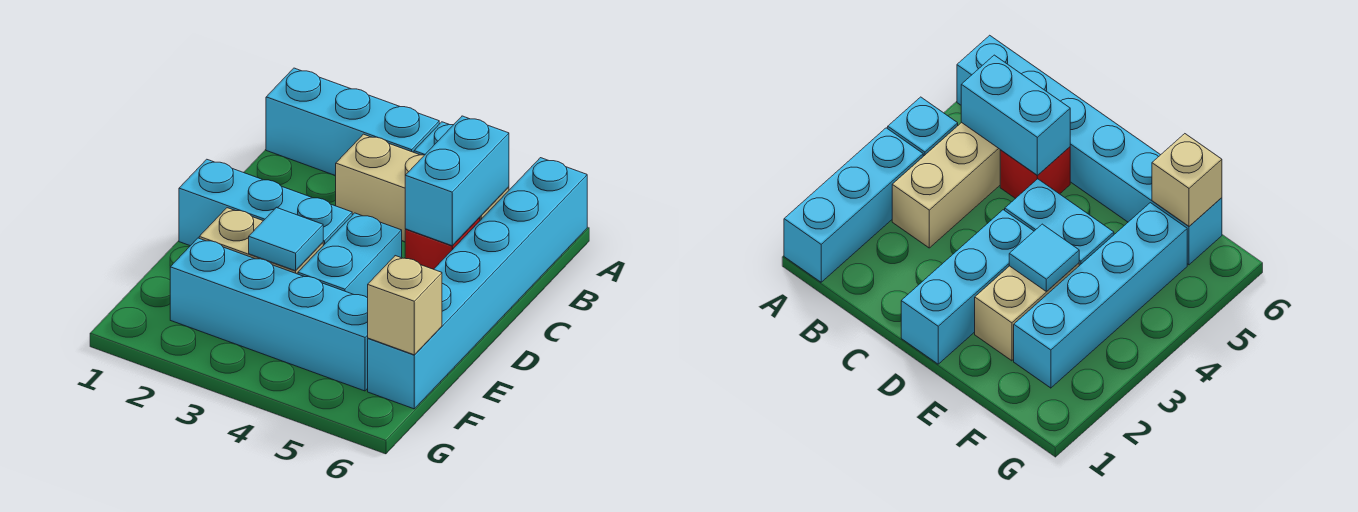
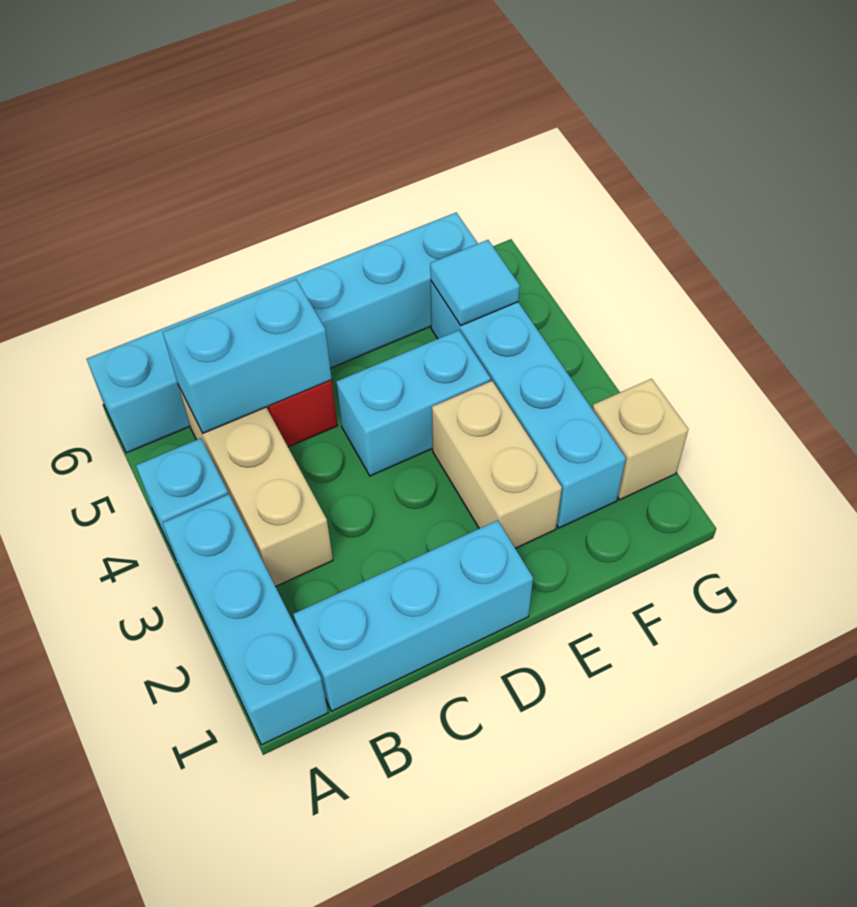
cyan 1x3 brick [179,159,352,246] -> cyan 1x3 brick turned to [293,520,533,711]
cyan 1x1 tile [249,207,323,271] -> cyan 1x1 tile moved to [430,240,520,325]
tan 1x1 brick [368,256,442,355] -> tan 1x1 brick moved to [592,379,688,500]

